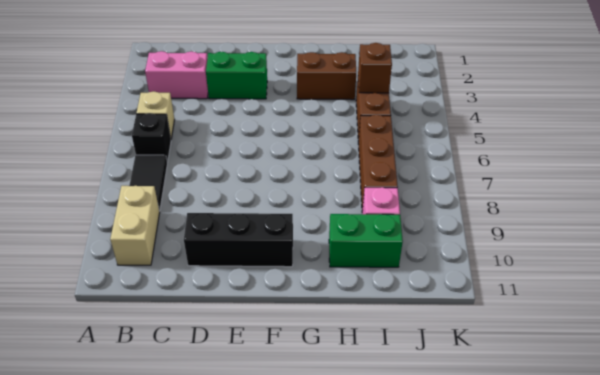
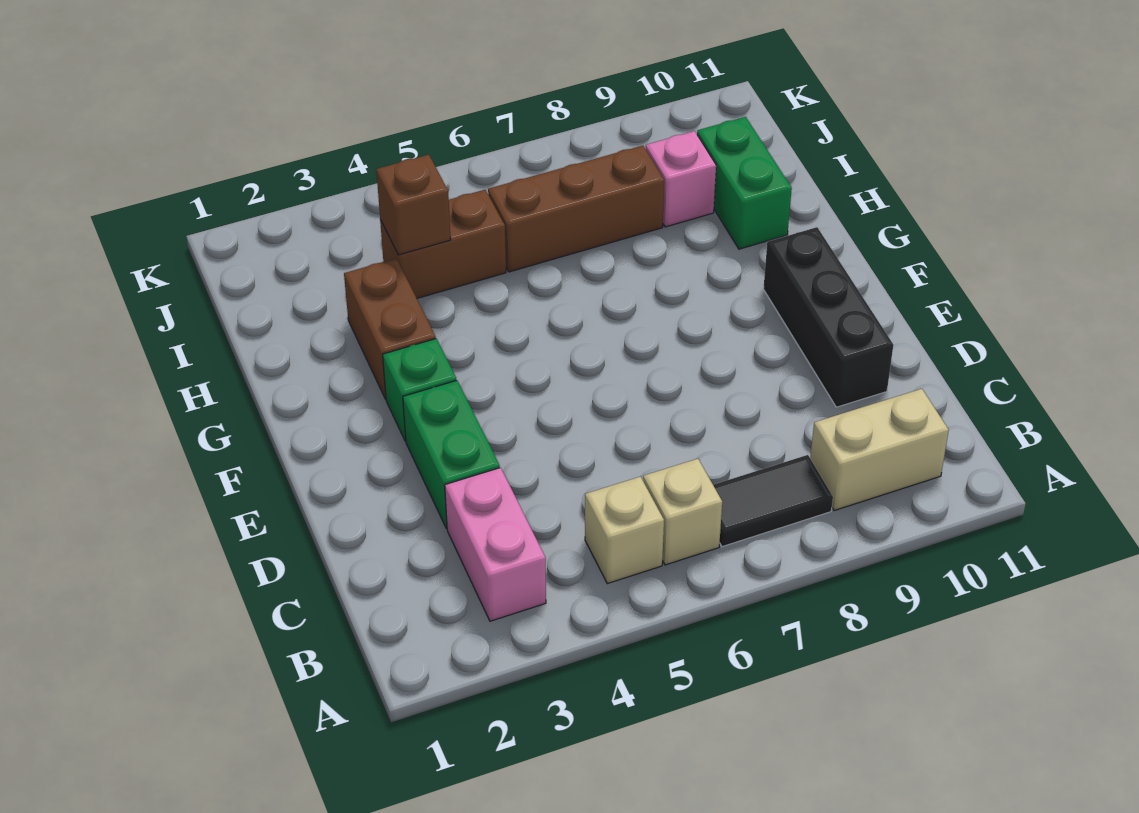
black 1x1 brick [132,113,171,162] -> tan 1x1 brick [643,459,722,565]
none -> green 1x1 brick [383,339,456,441]

